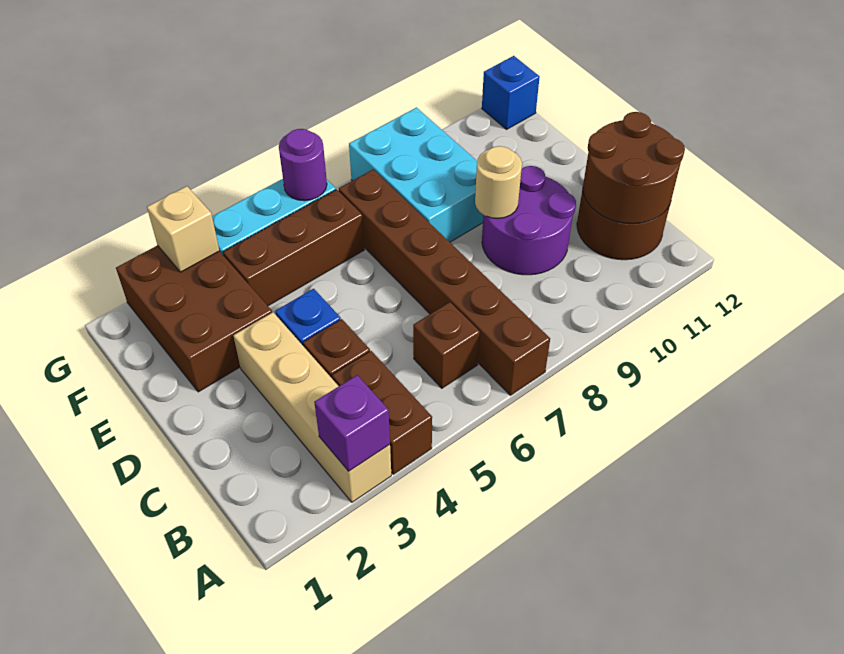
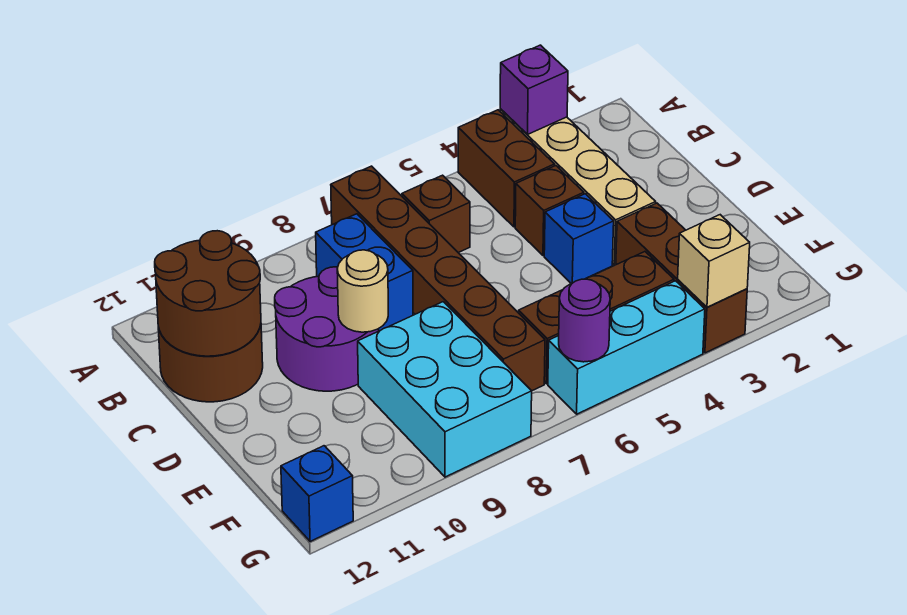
none -> blue 1x2 brick [316,214,413,331]
brown 2x3 brick [116,245,272,392] -> brown 1x3 brick [616,203,747,353]

